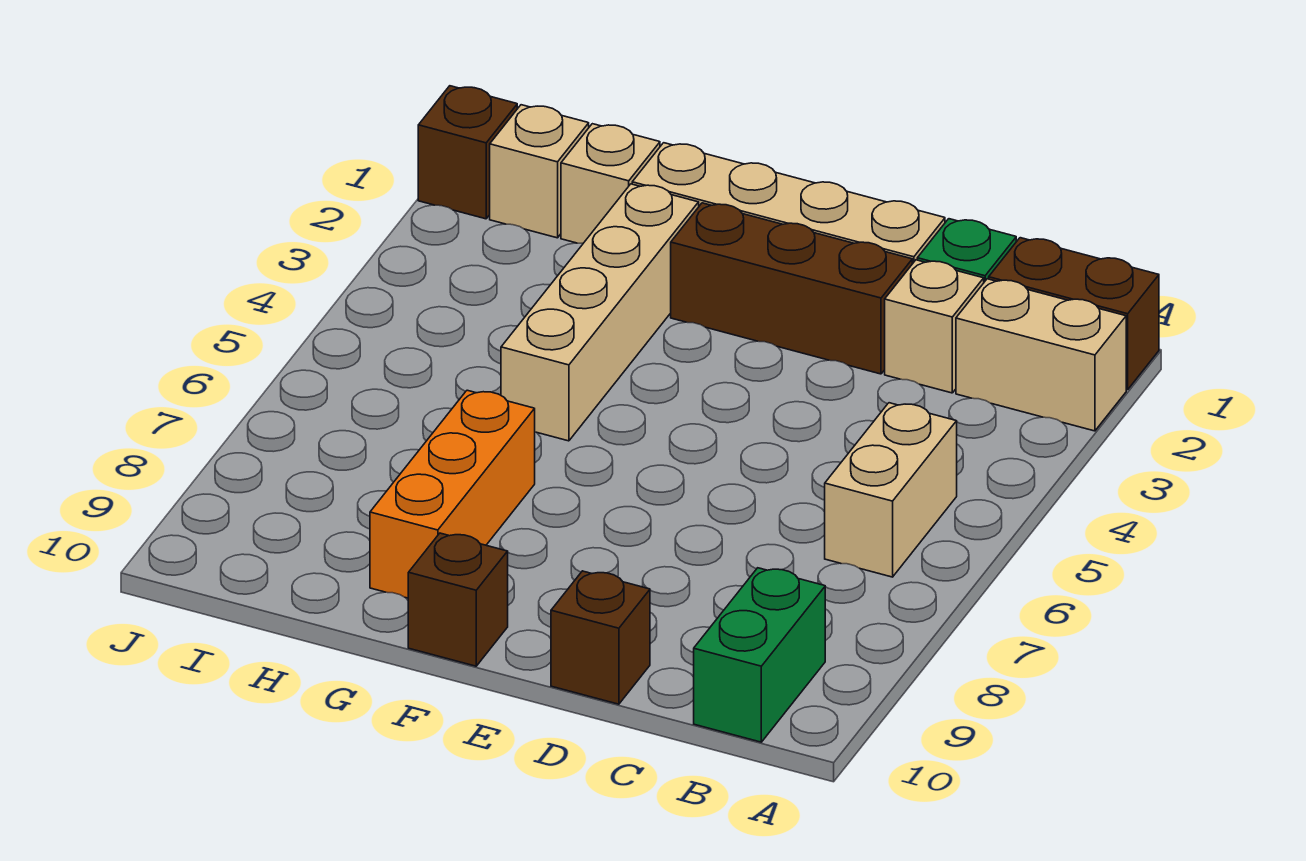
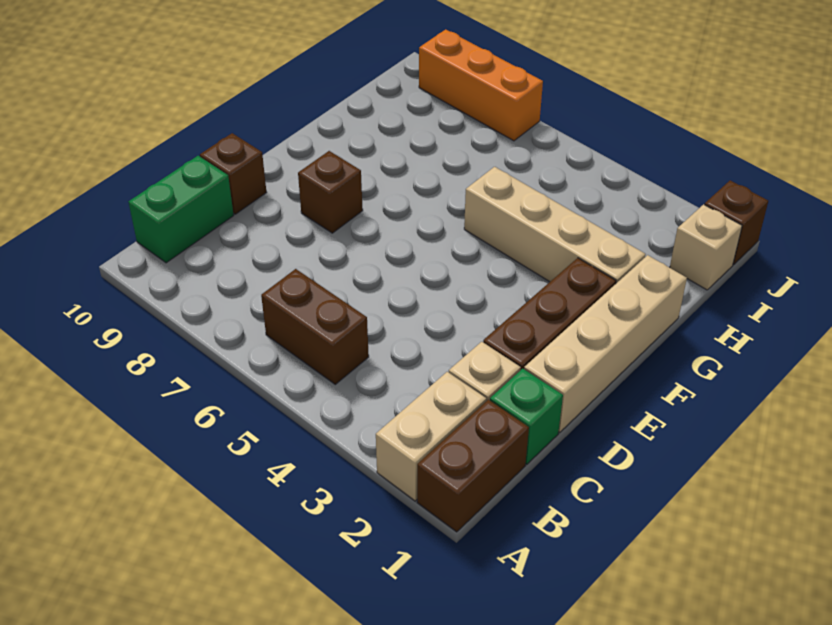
tan 1x2 brick [825,403,957,577] -> brown 1x2 brick [261,269,369,384]
green 1x2 brick [694,568,825,742] -> green 1x2 brick turned to [129,156,234,263]
brown 1x1 brick [408,533,508,666] -> brown 1x1 brick moved to [298,151,363,233]
orange 1x3 brick [370,390,535,598] -> orange 1x3 brick moved to [419,29,543,141]
tan 1x1 brick [561,124,660,243] -> none

